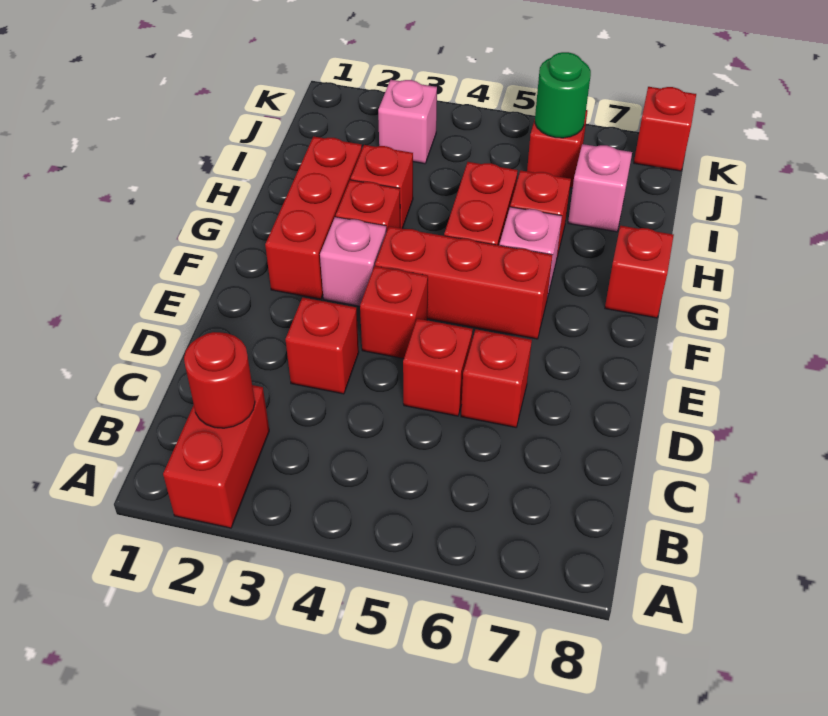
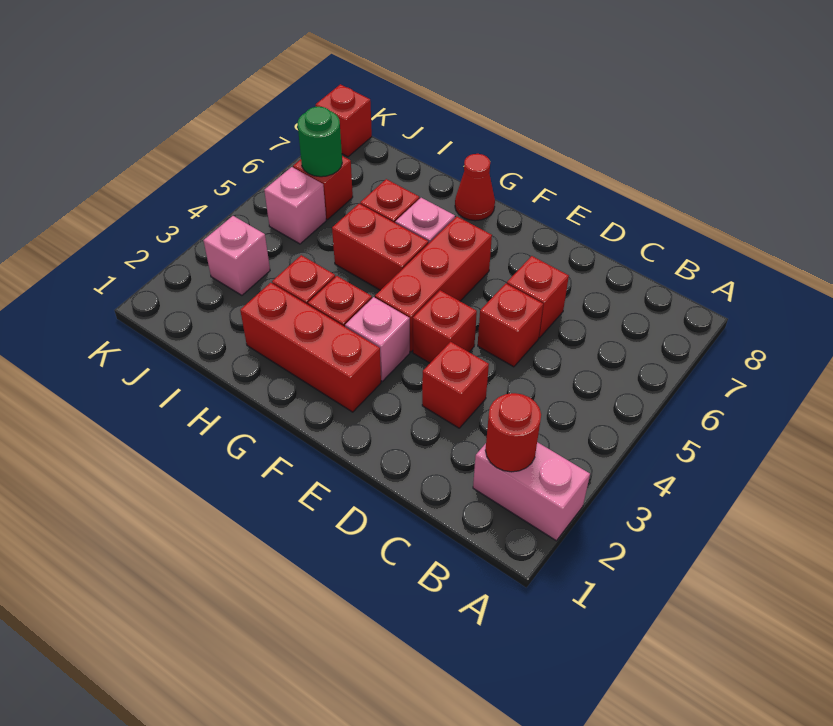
red 1x2 brick [163,385,269,528] -> pink 1x2 brick [473,442,590,541]
red 1x1 brick [605,226,674,318] -> red 1x1 cone [455,154,495,221]
pink 1x1 brick [568,144,632,232] -> pink 1x1 brick moved to [264,167,326,244]

